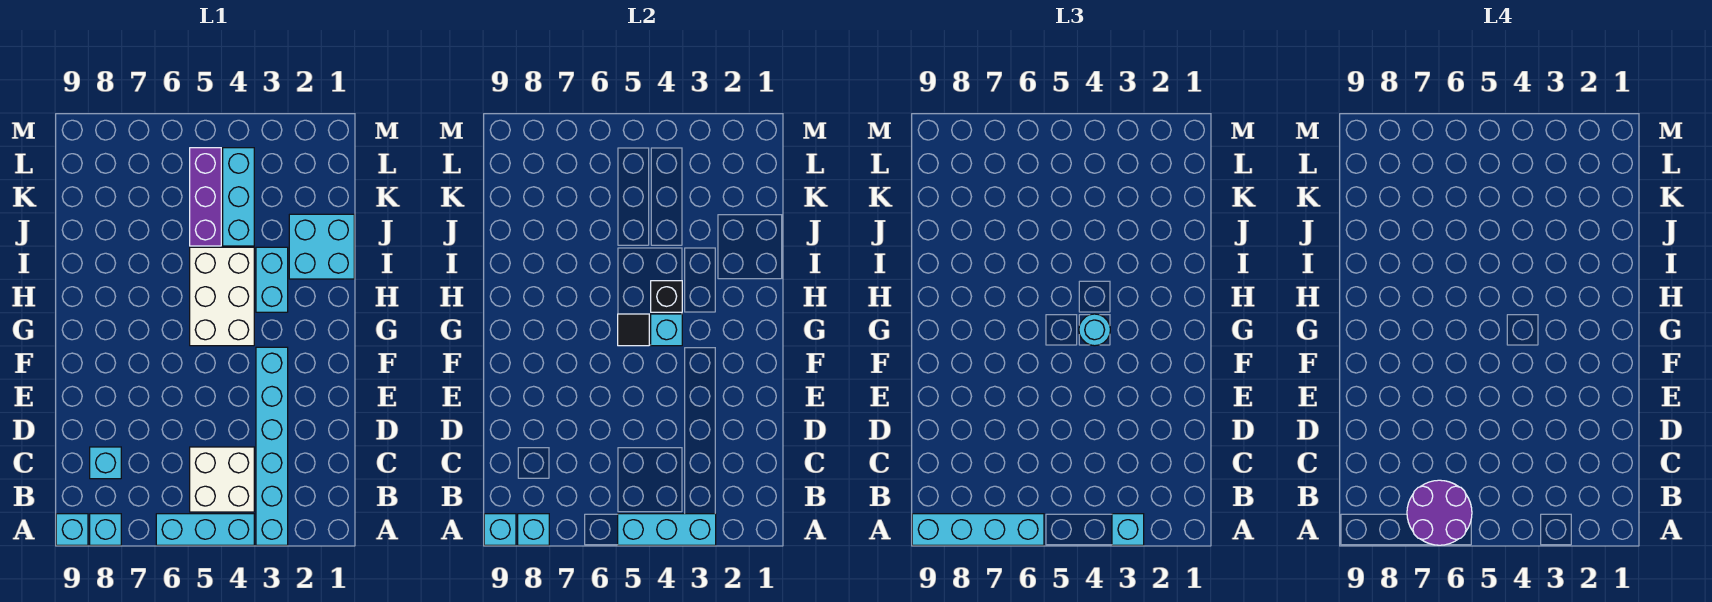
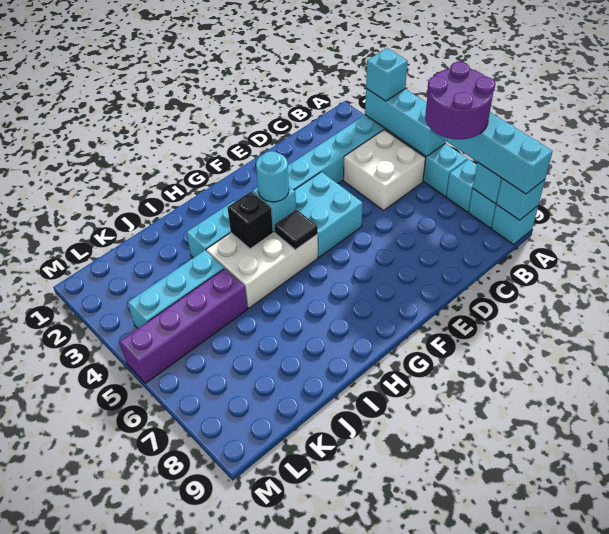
cyan 1x1 brick [90,447,121,479] -> cyan 1x1 brick moved to [446,159,477,212]
cyan 2x2 brick [289,214,354,279] -> cyan 2x2 brick moved to [294,172,363,257]
purple 1x3 brick [190,148,221,246] -> purple 1x4 brick [120,269,248,383]

